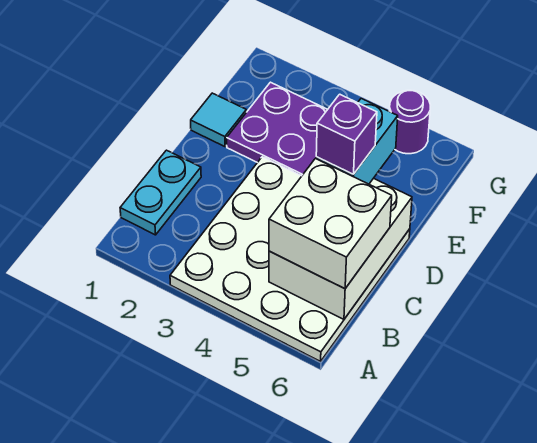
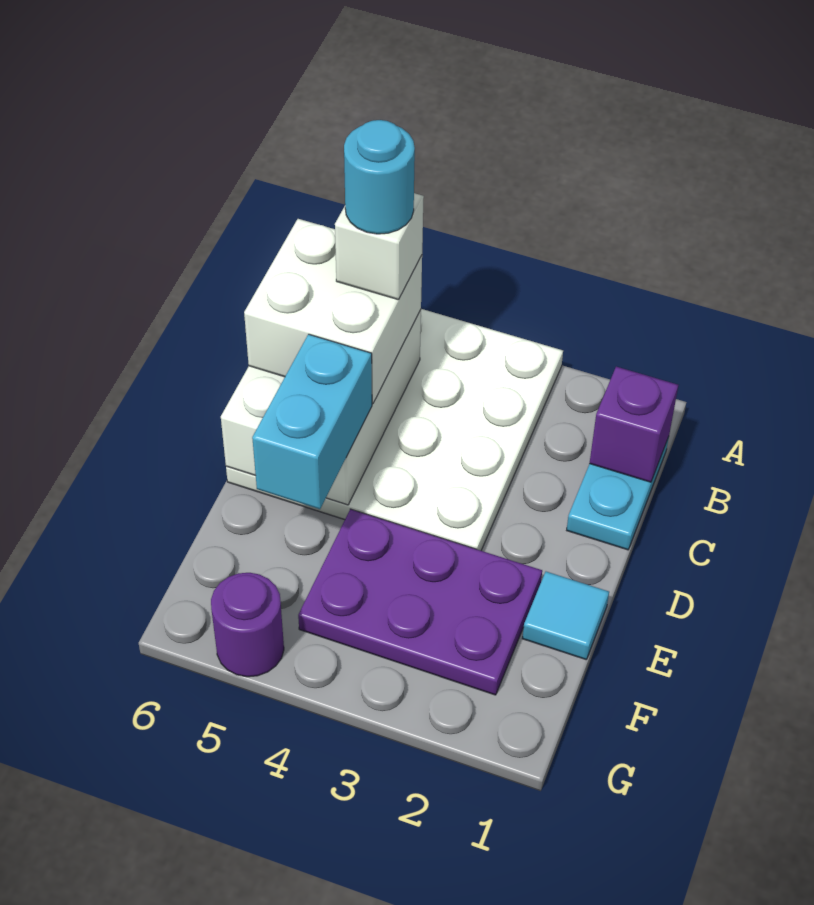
none -> white 1x1 brick [335,193,424,300]
none -> cyan 1x1 round brick [344,120,415,234]
purple 1x1 brick [316,94,377,174] -> purple 1x1 brick moved to [590,367,678,482]

